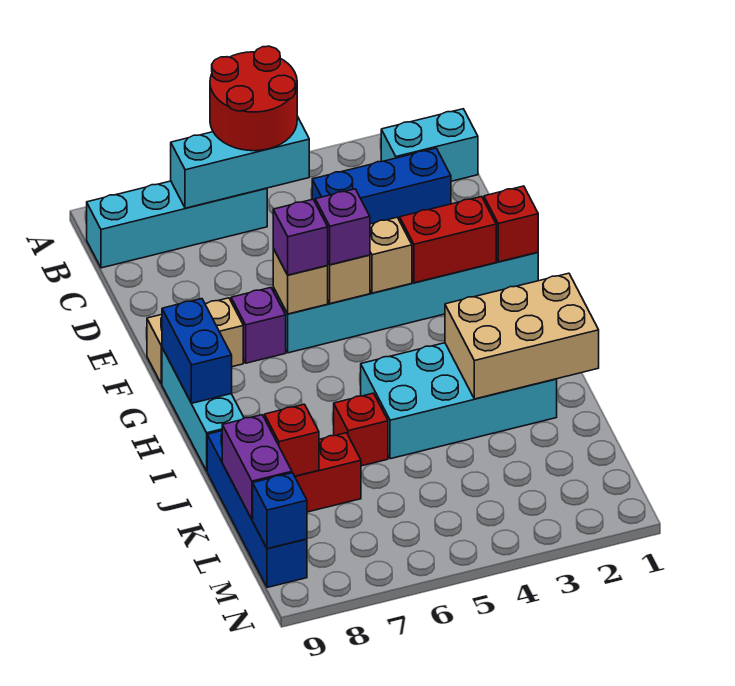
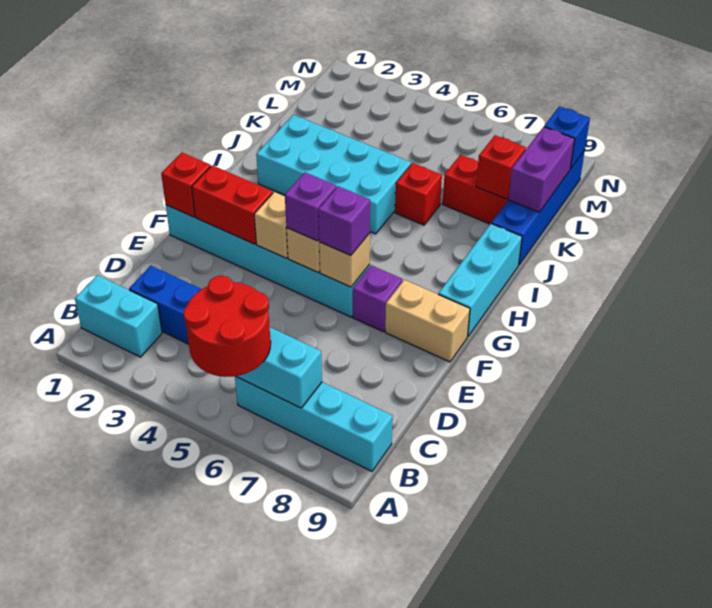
blue 1x2 brick [162,299,232,403] -> none
tan 2x3 brick [445,273,599,399] -> none

